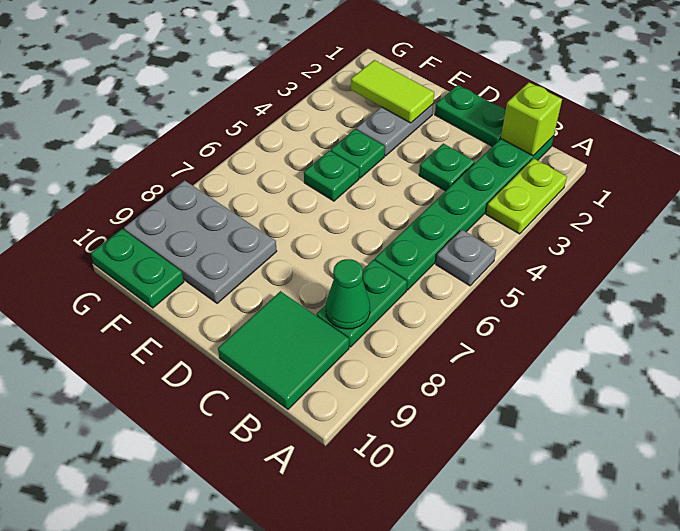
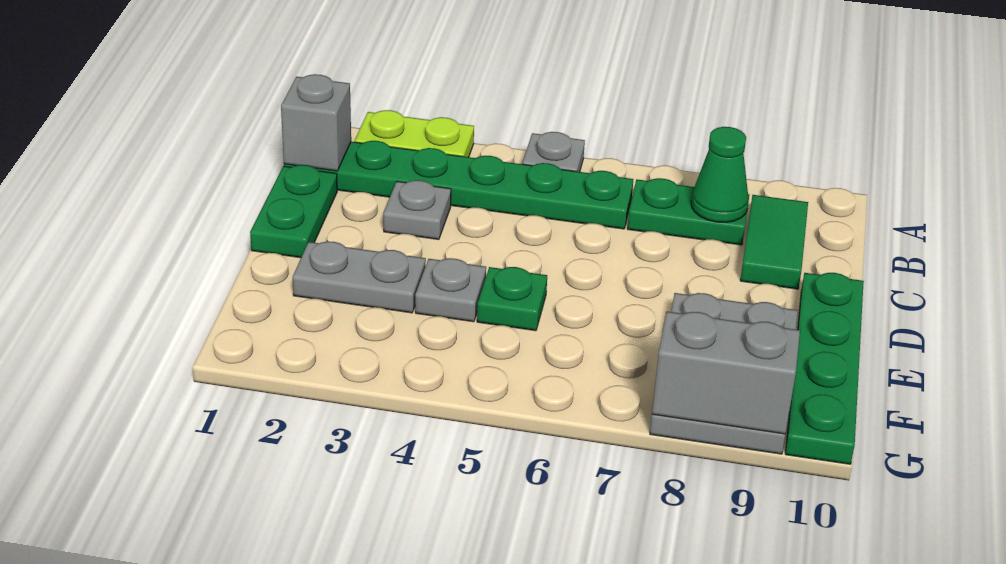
lime 1x1 brick [501,82,562,156] -> grey 1x1 brick [281,74,351,171]
green 2x2 tile [218,291,349,409] -> green 1x2 tile [740,195,808,289]
green 1x1 plate [419,144,475,191] -> grey 1x1 plate [383,180,451,240]
lime 1x2 tile [351,60,434,123] -> none
green 1x1 plate [331,129,385,178] -> grey 1x1 plate [415,258,486,322]
green 1x2 plate [91,229,184,308] -> green 1x4 plate [785,273,864,464]
none -> grey 1x2 brick [652,312,800,434]

